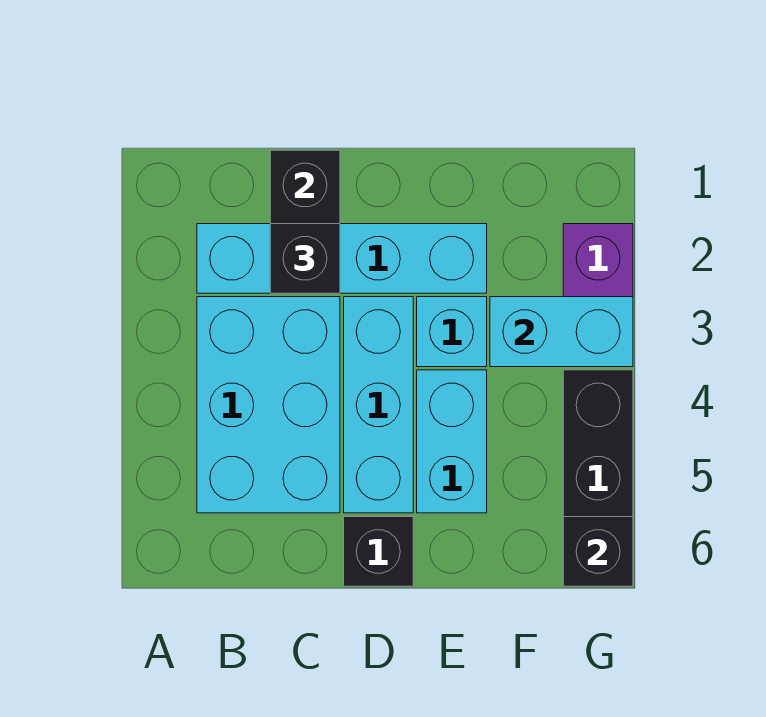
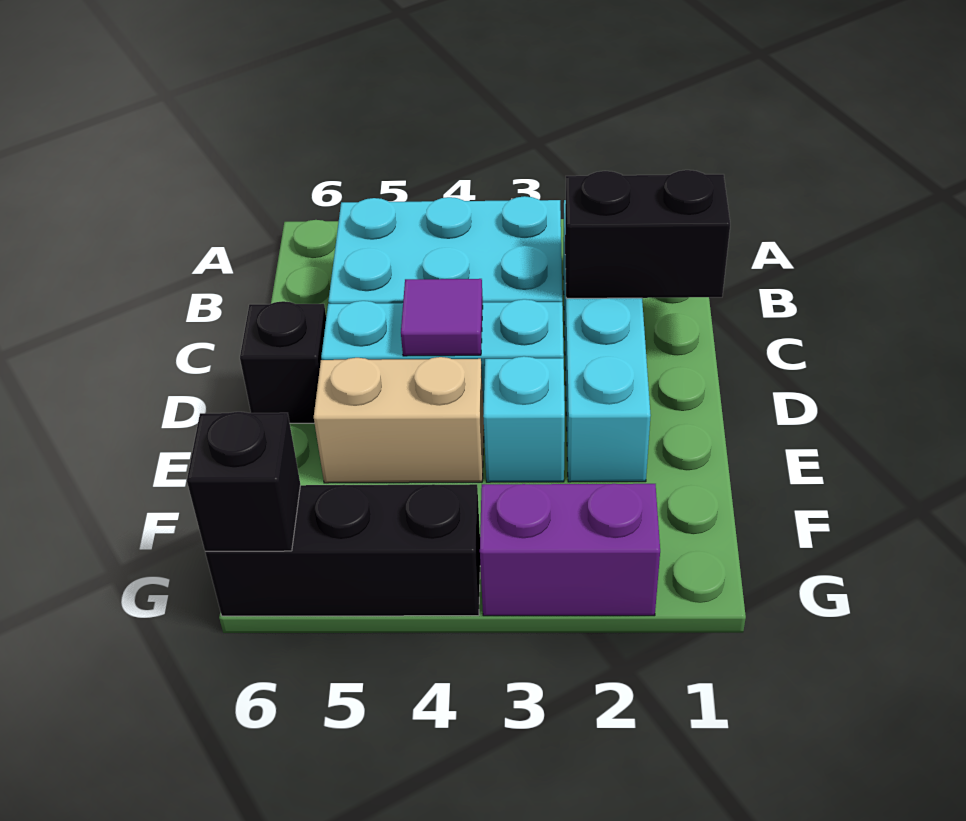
black 1x1 brick [270,224,340,293] -> none
none -> purple 1x1 tile [401,279,483,356]
cyan 1x2 brick [417,370,487,513] -> tan 1x2 brick [314,357,484,483]
cyan 1x2 brick [490,297,633,367] -> none

